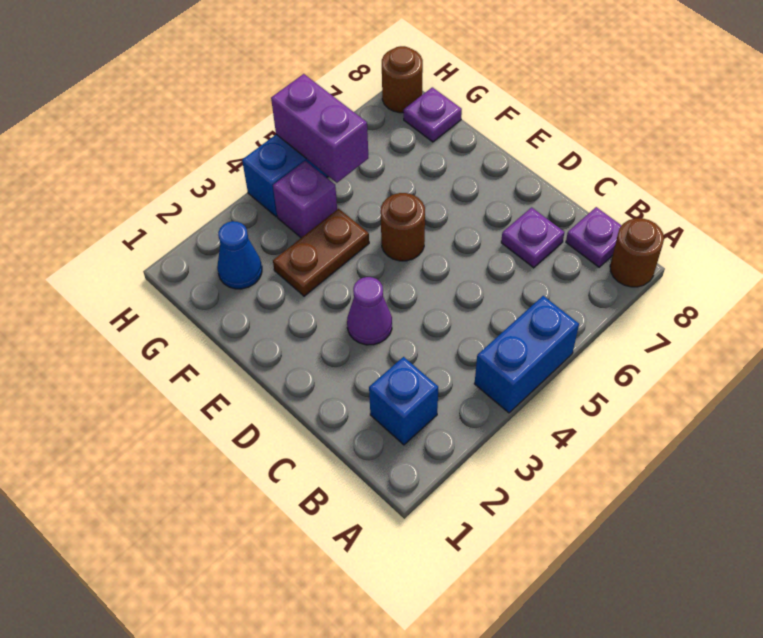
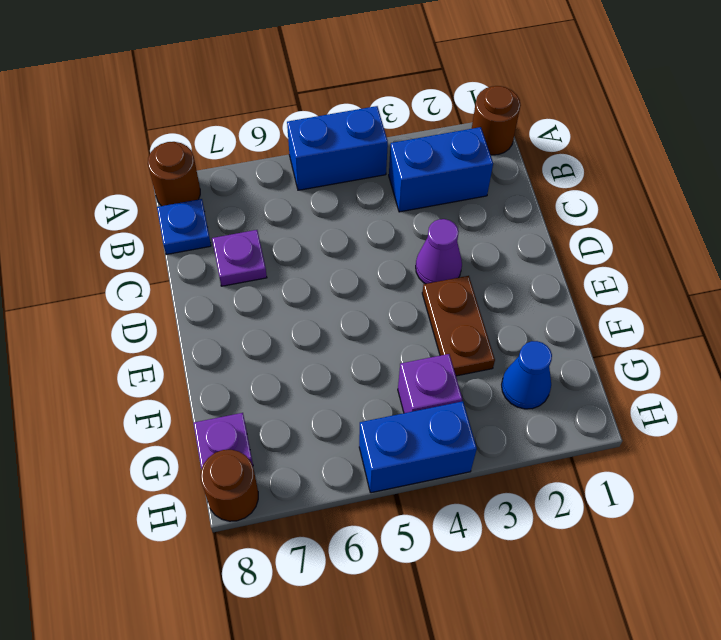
blue 1x1 brick [369,357,438,445] -> blue 1x2 brick [389,127,493,212]
purple 1x1 plate [566,207,622,267] -> blue 1x1 plate [157,199,211,255]
brown 1x1 round brick [381,193,425,261] -> brown 1x1 round brick moved to [472,86,521,155]
brown 1x2 plate [273,209,369,296] -> brown 1x2 plate turned to [422,276,495,376]
purple 1x2 brick [271,74,368,183] -> none

